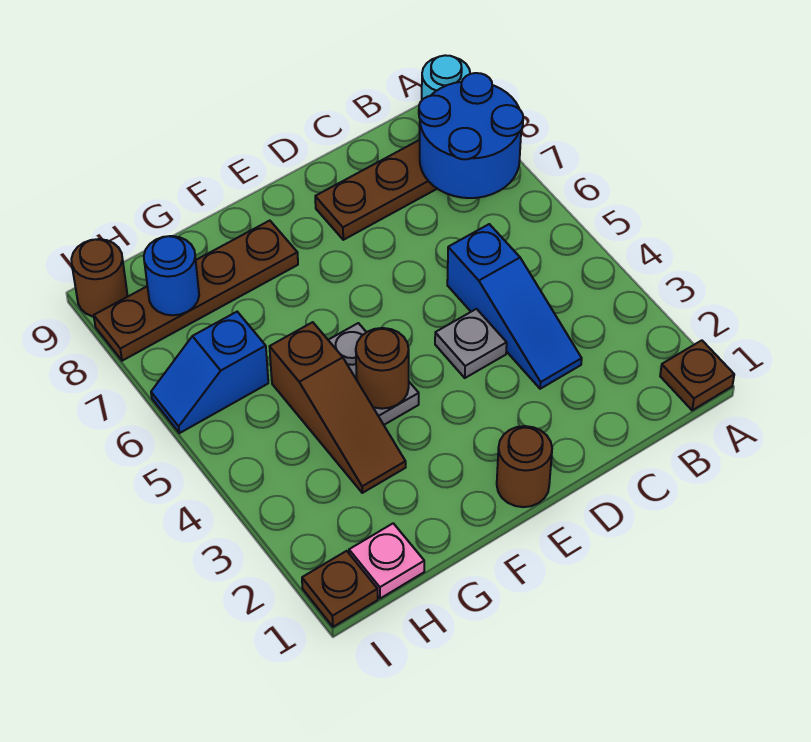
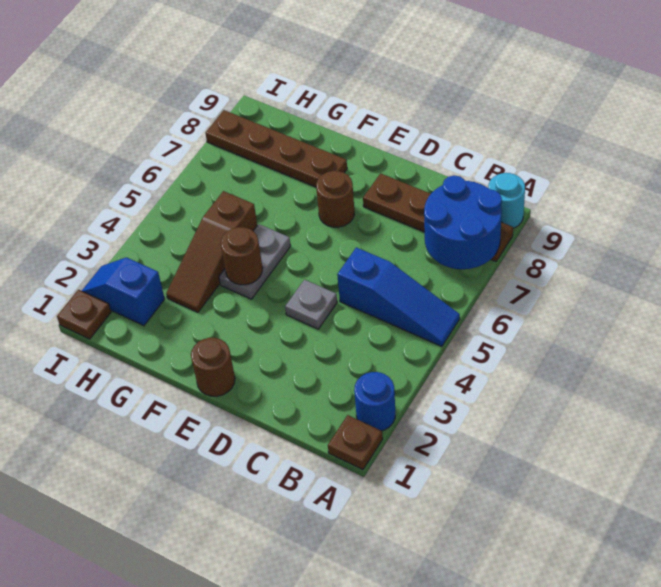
blue 1x3 slope [447,224,582,389] -> blue 1x3 slope turned to [337,247,460,346]
pink 1x1 plate [349,523,424,599] -> none
blue 1x2 slope [151,312,268,433] -> blue 1x2 slope moved to [82,257,165,326]
blue 1x1 round brick [144,236,199,315] -> blue 1x1 round brick moved to [354,372,395,431]
brown 1x1 round brick [71,239,128,317] -> brown 1x1 round brick moved to [316,171,354,227]

